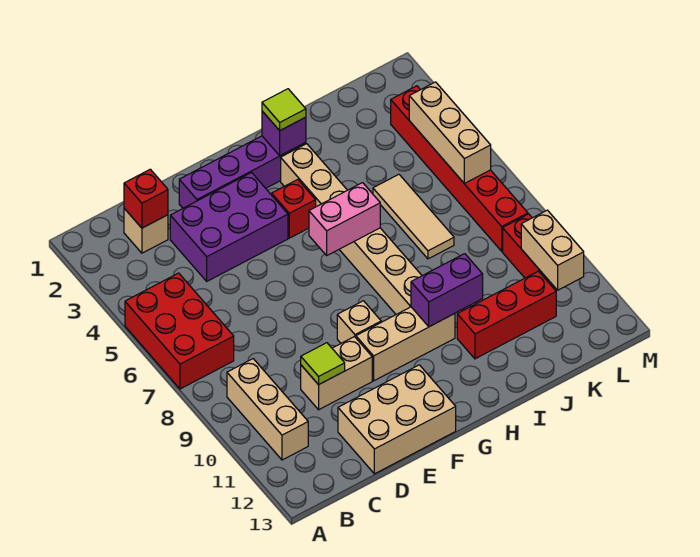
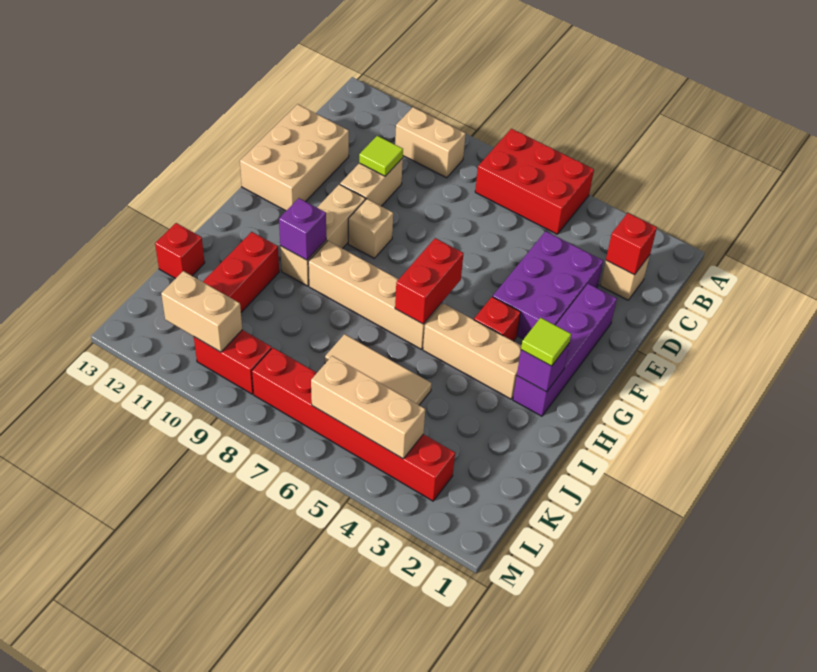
tan 1x3 brick [227,359,308,460] -> tan 1x2 brick [395,107,466,178]
pink 1x2 brick [309,183,380,255] -> red 1x2 brick [395,238,464,324]
purple 1x2 brick [411,254,483,327] -> purple 1x1 brick [279,198,326,260]
none -> red 1x1 brick [155,223,205,279]

